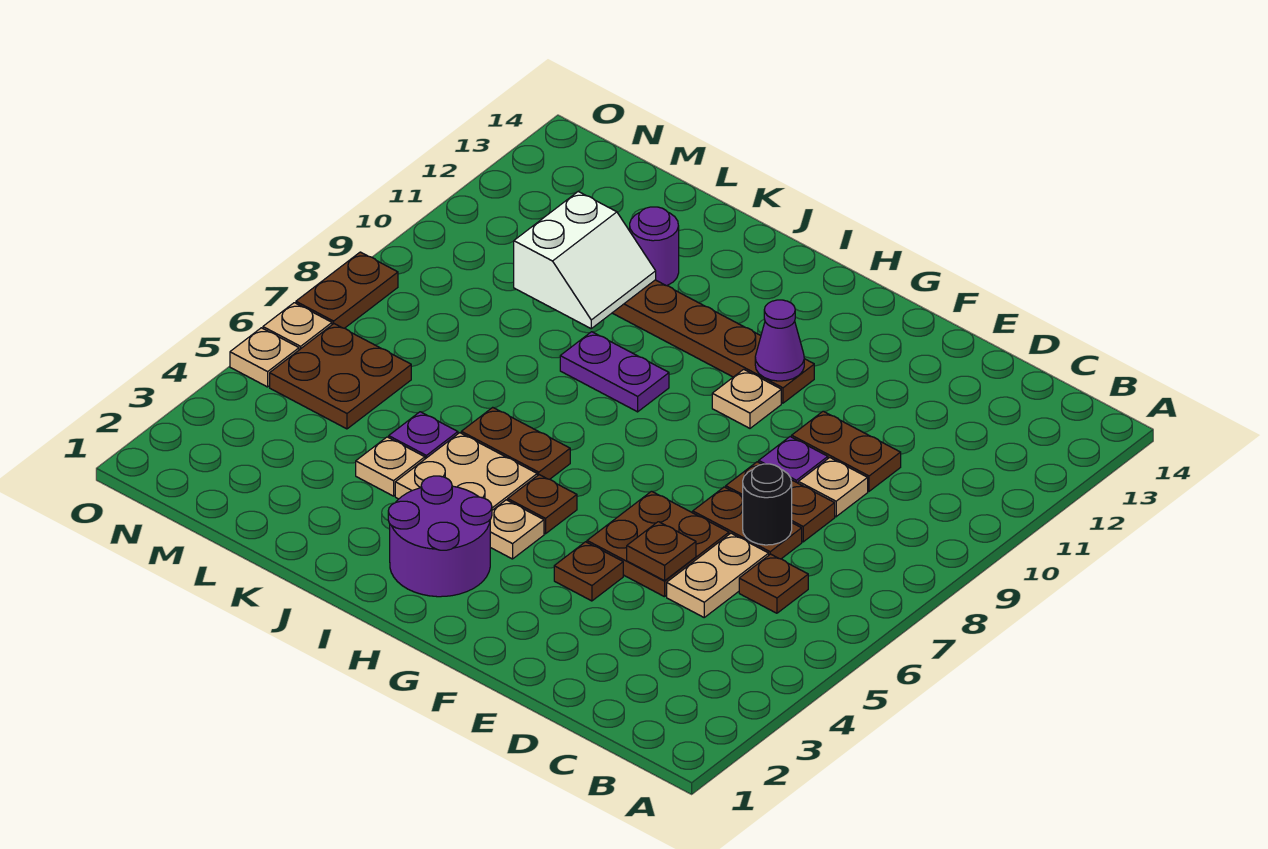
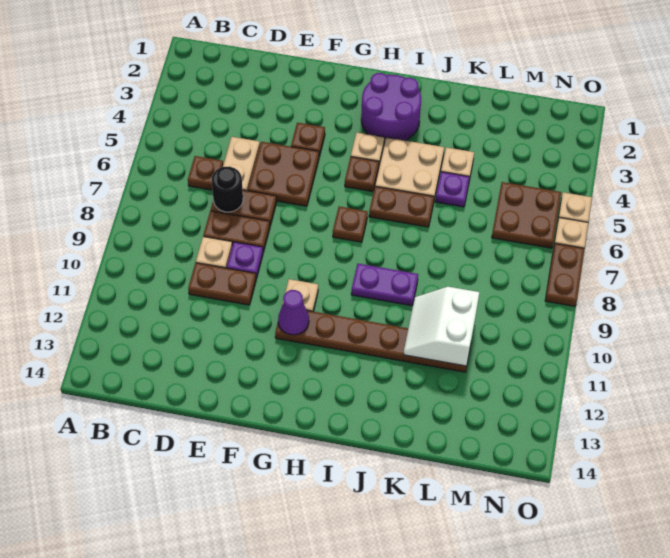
brown 1x1 plate [627,522,696,581] -> brown 1x1 plate moved to [333,206,368,242]
purple 1x1 round brick [630,207,679,286] -> none

